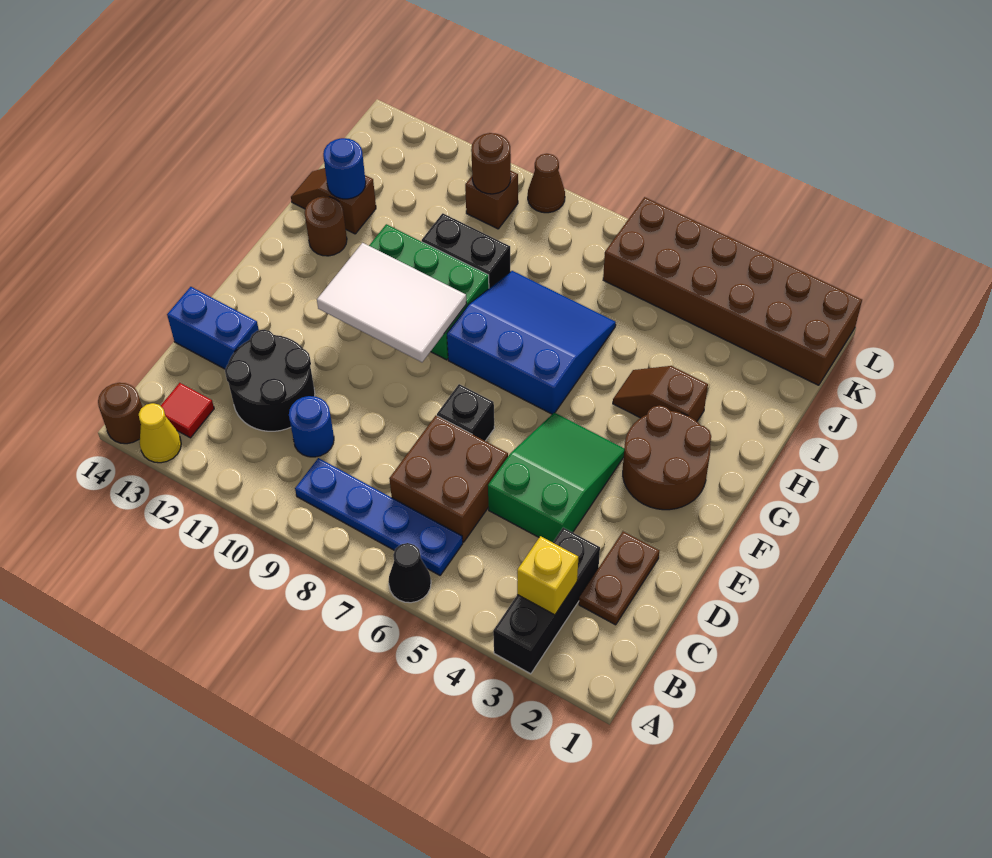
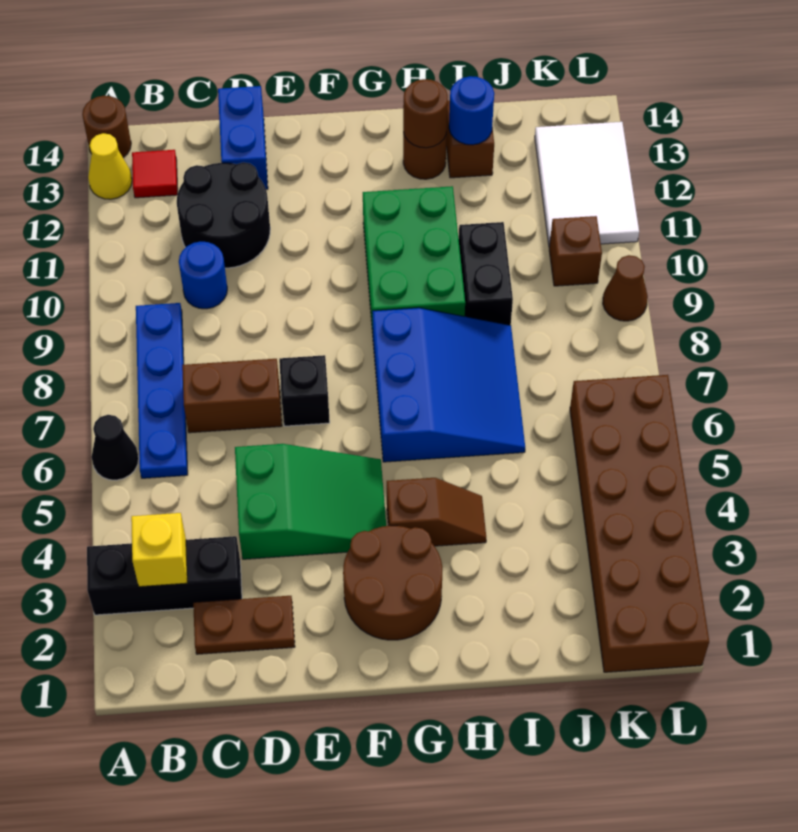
brown 2x2 brick [389,416,508,542] -> brown 1x2 brick [182,359,282,433]
white 2x3 tile [317,243,467,362] -> white 2x3 tile moved to [535,122,639,246]
brown 1x2 slope [613,366,708,421] -> brown 1x2 slope turned to [387,478,486,546]
brown 1x1 round brick [471,133,511,194] -> brown 1x1 round brick moved to [403,79,448,148]

